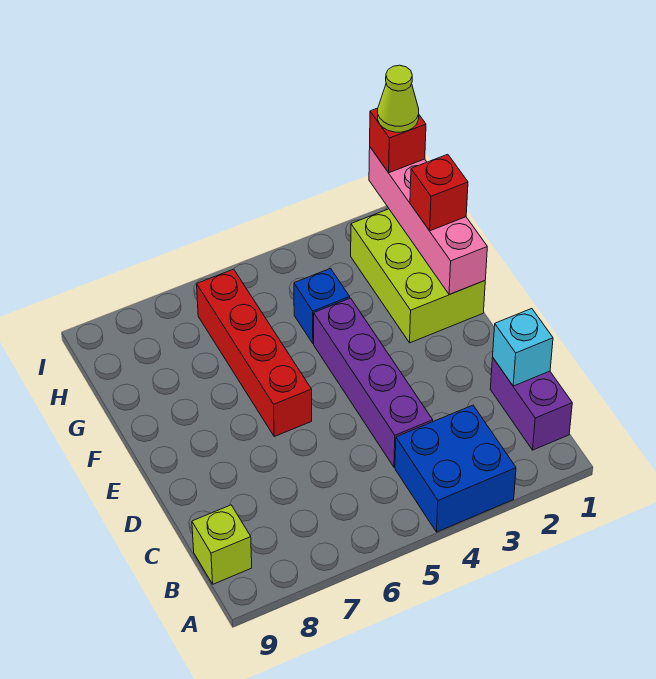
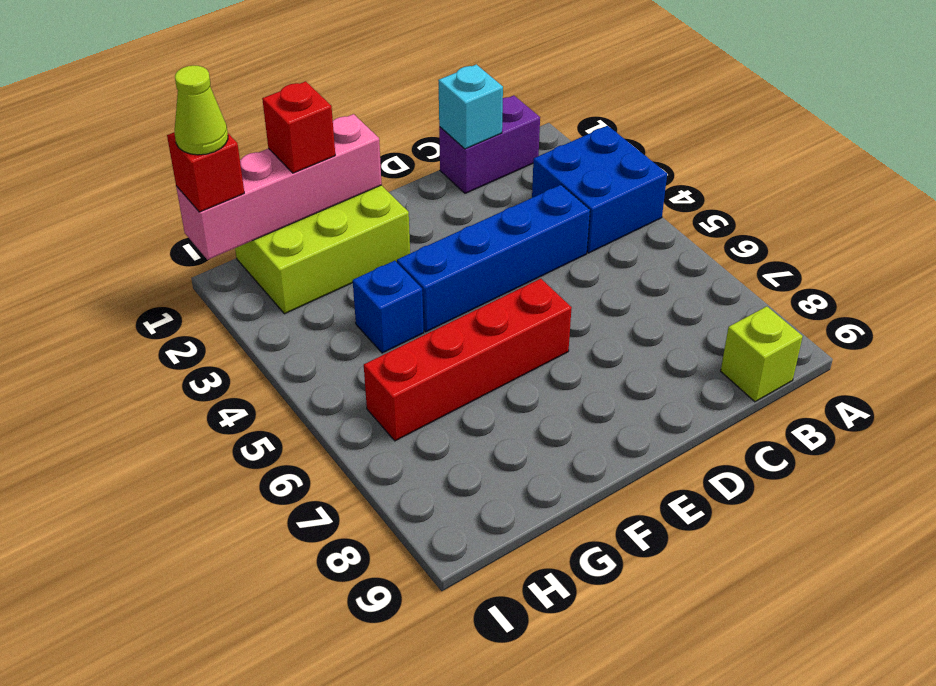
purple 1x4 brick [314,298,433,467] -> blue 1x4 brick [397,185,590,332]

